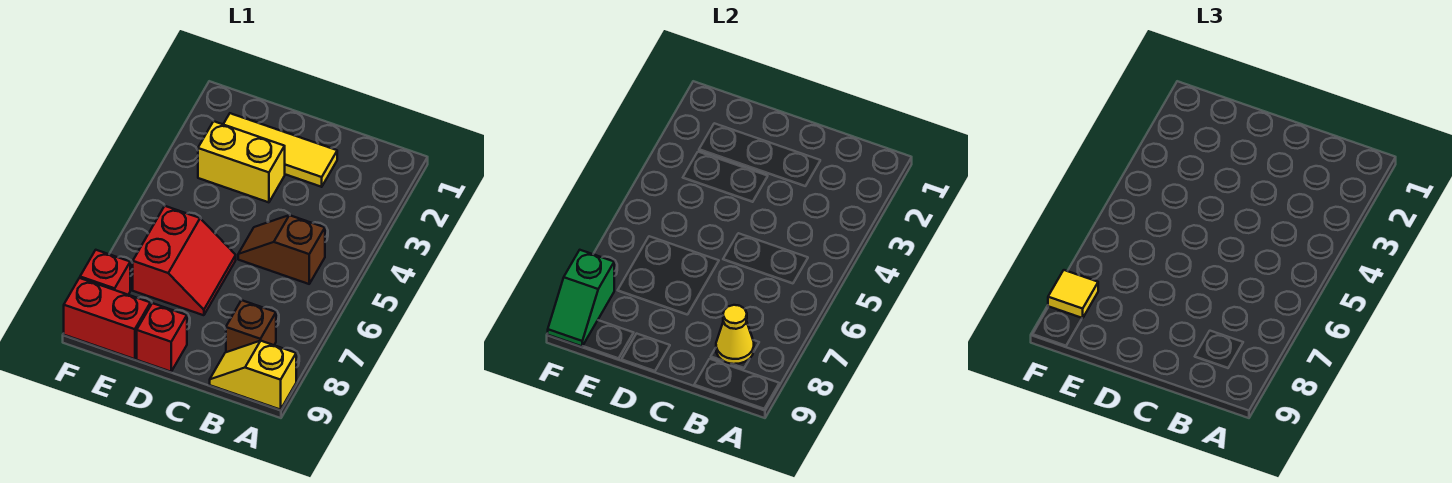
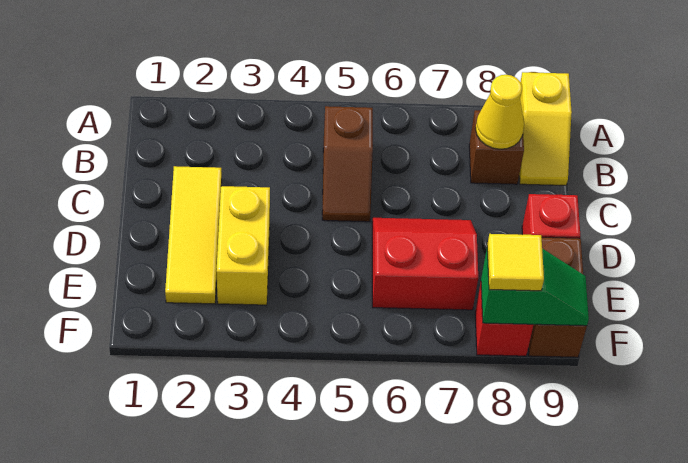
red 1x2 brick [64,278,150,359] -> brown 1x2 brick [528,237,587,357]

